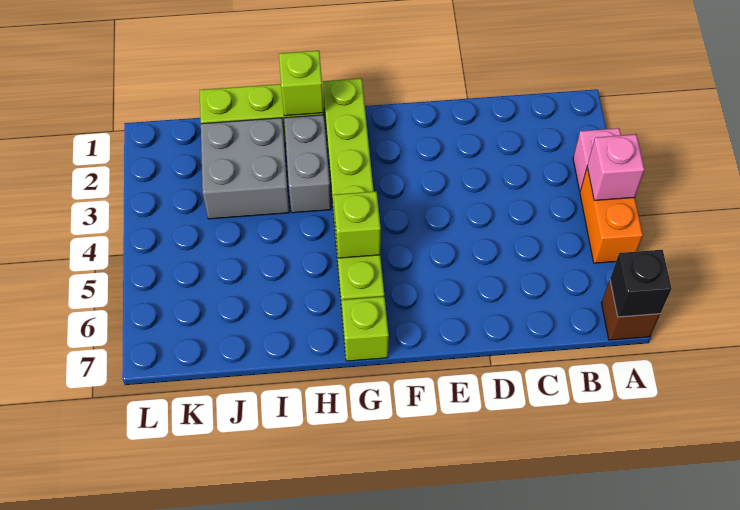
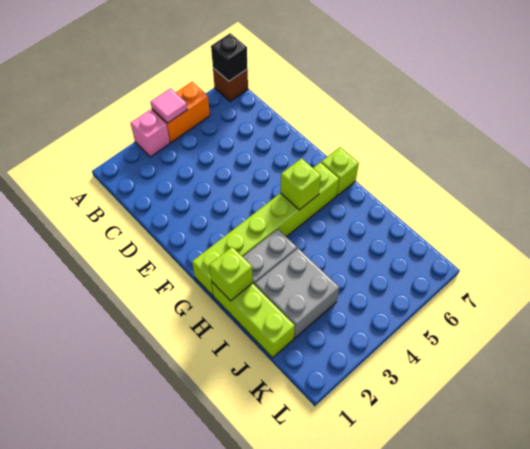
pink 1x1 brick [587,134,645,201] -> pink 1x1 tile [151,89,188,123]

